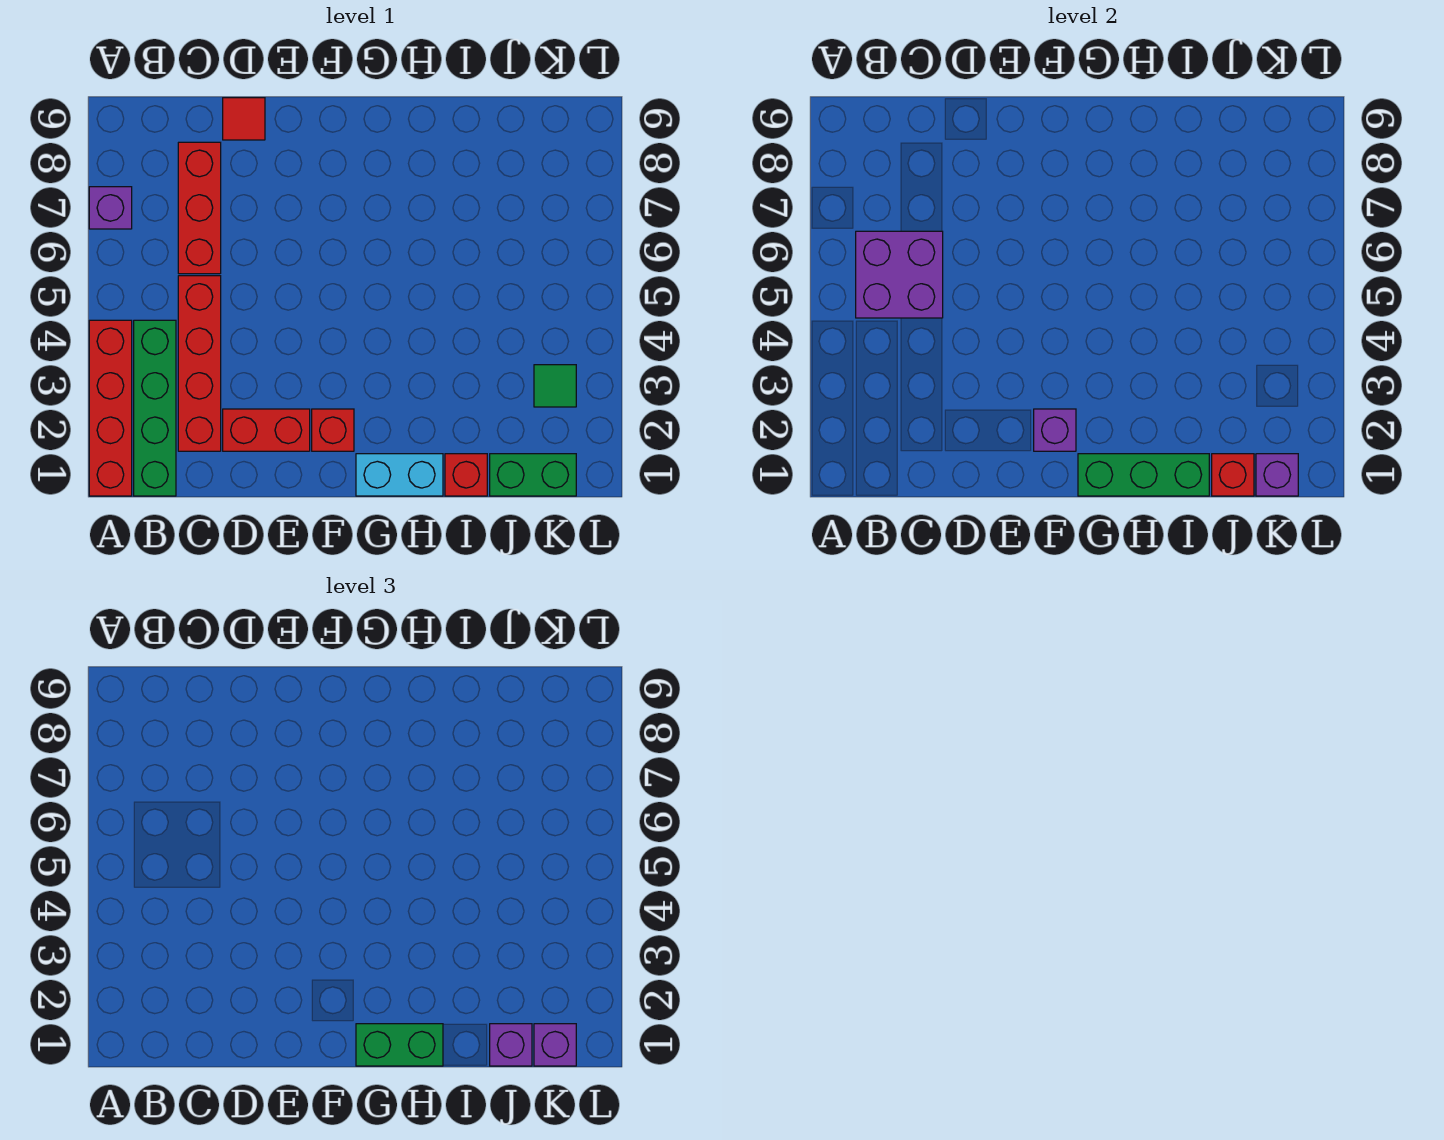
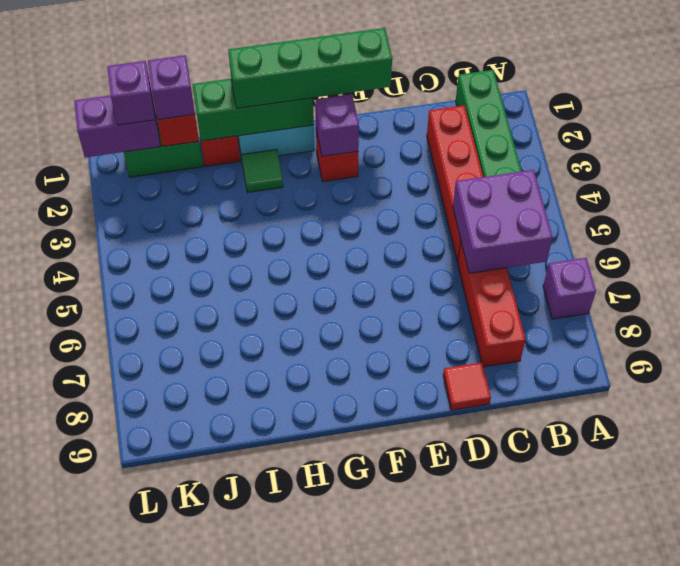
red 1x4 brick [89,320,132,496] -> none
red 1x2 brick [223,409,310,451] -> none
green 1x2 brick [356,1024,443,1066] -> green 1x4 brick [228,28,392,108]
purple 1x1 brick [1256,454,1298,496] -> purple 1x2 brick [74,95,160,157]
green 1x1 tile [534,365,576,407] -> green 1x1 tile moved to [241,150,283,192]

